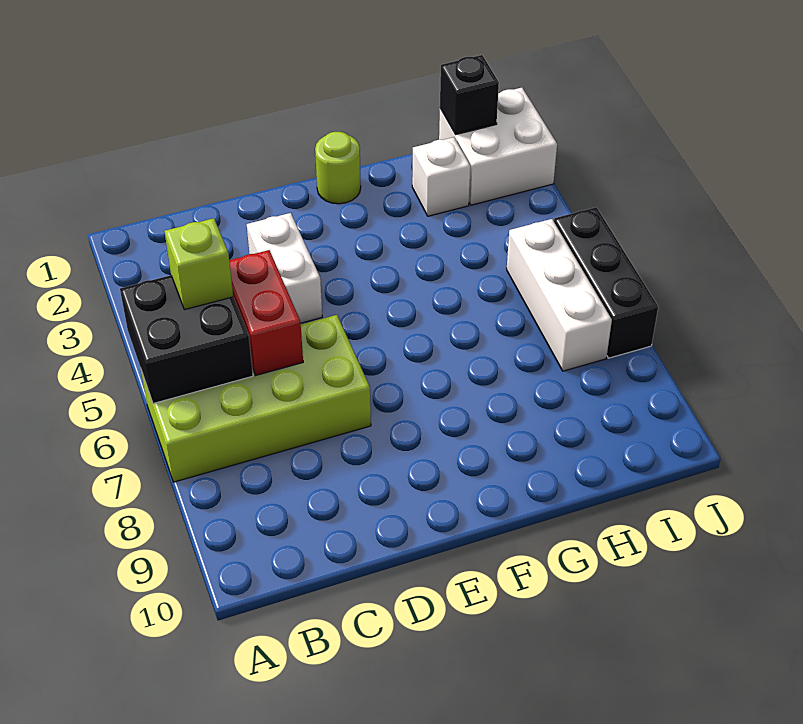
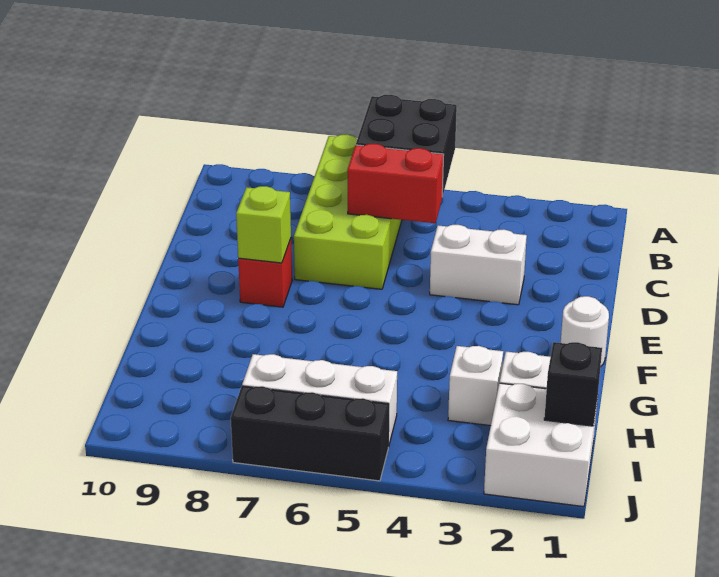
lime 1x1 brick [165,218,233,310] -> lime 1x1 brick moved to [236,186,291,263]
none -> red 1x1 brick [238,239,292,307]
lime 1x1 round brick [315,132,361,204] -> white 1x1 round brick [561,296,609,366]
none -> white 1x1 brick [448,346,503,426]

